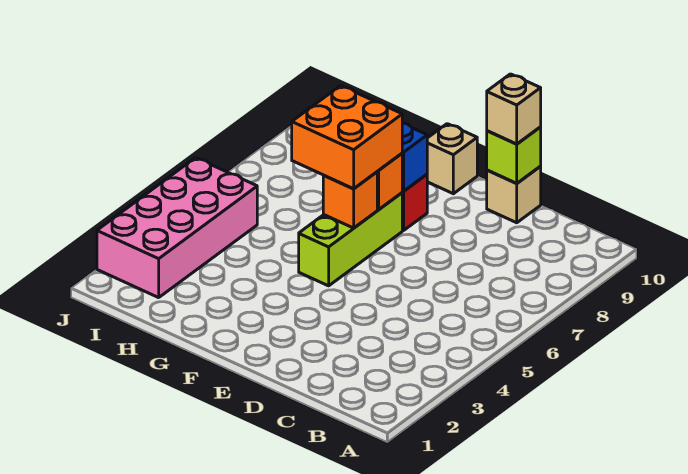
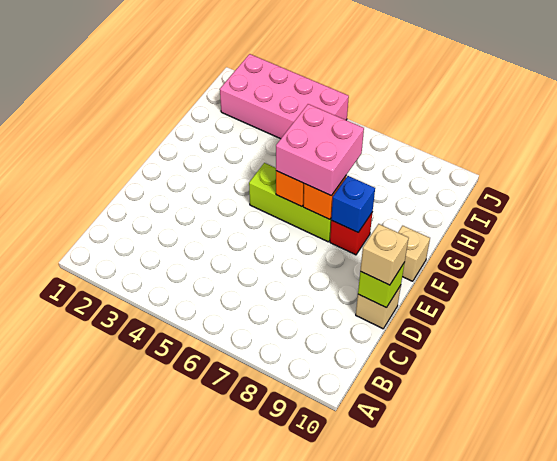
orange 2x2 brick [292,86,402,189] -> pink 2x2 brick [276,104,364,196]

